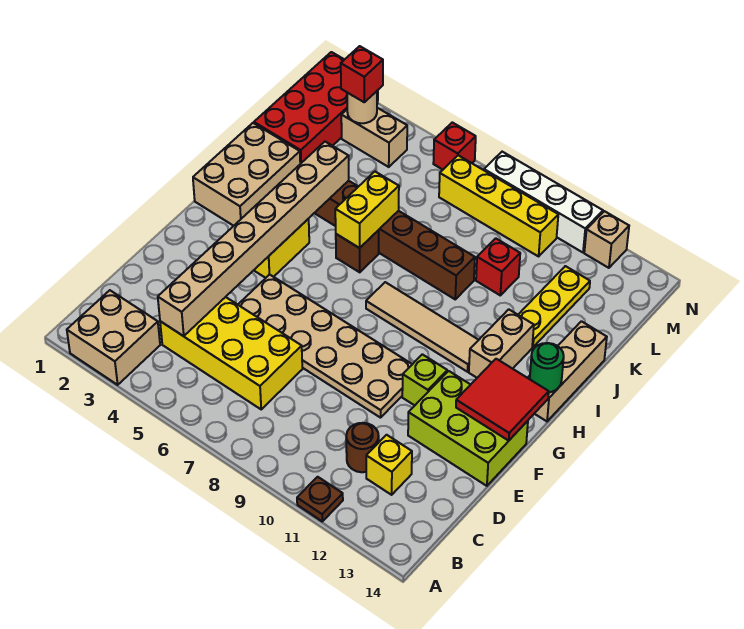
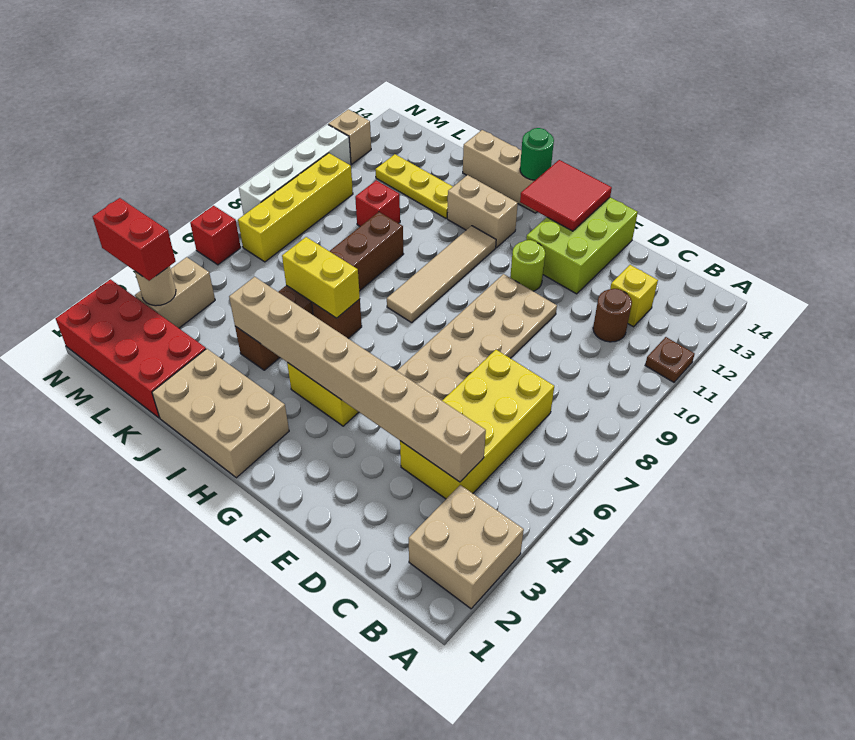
lime 1x1 brick [402,354,447,405] -> lime 1x1 round brick [510,240,545,291]
red 1x1 brick [341,46,383,102] -> red 1x2 brick [93,198,176,281]

